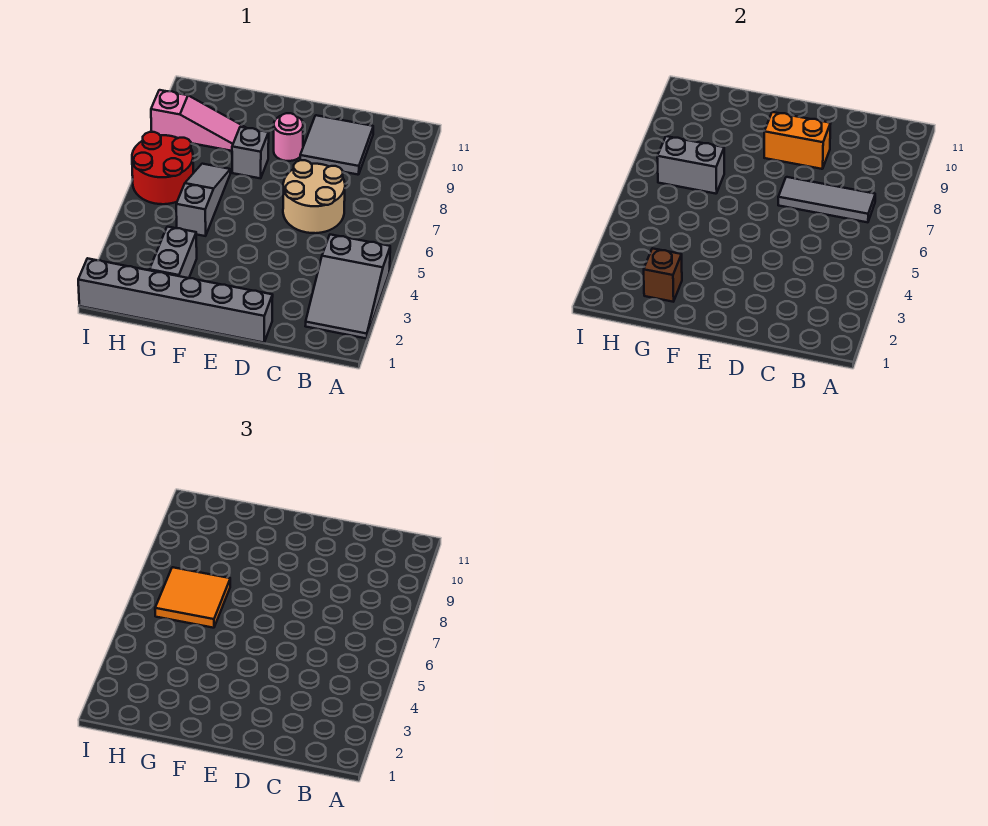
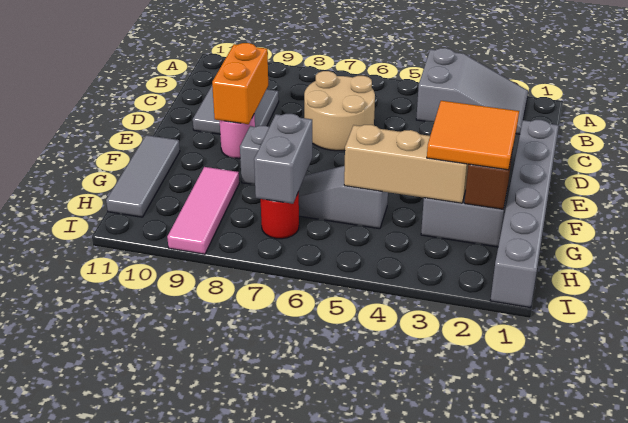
grey 1x3 tile [778,177,875,222] -> grey 1x3 tile moved to [106,135,180,217]
none -> tan 1x3 brick [344,125,468,203]
orange 2x2 tile [155,567,230,628] -> orange 2x2 tile moved to [427,101,519,170]
pink 1x3 slope [151,90,246,151] -> pink 1x3 tile [167,167,239,254]
red 2x2 round brick [132,132,193,204] -> red 1x1 round brick [261,192,299,239]

